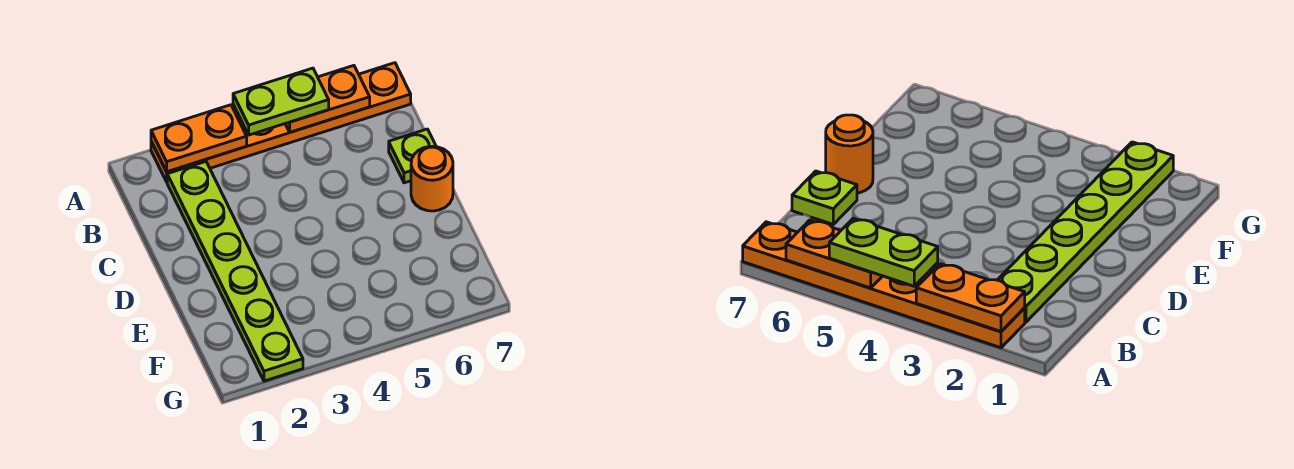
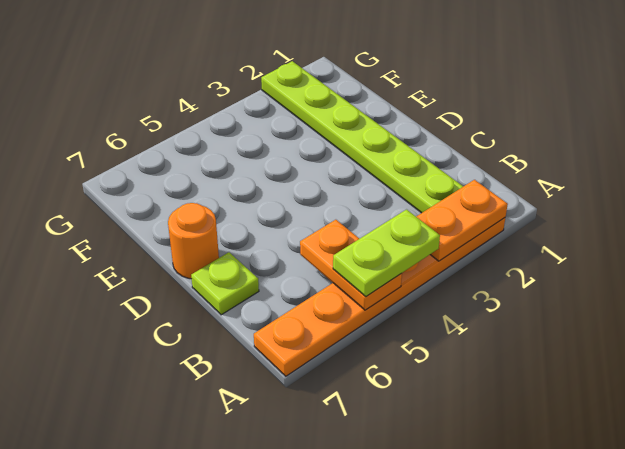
orange 1x2 plate [285,66,370,132] -> orange 1x2 plate turned to [300,220,402,310]

